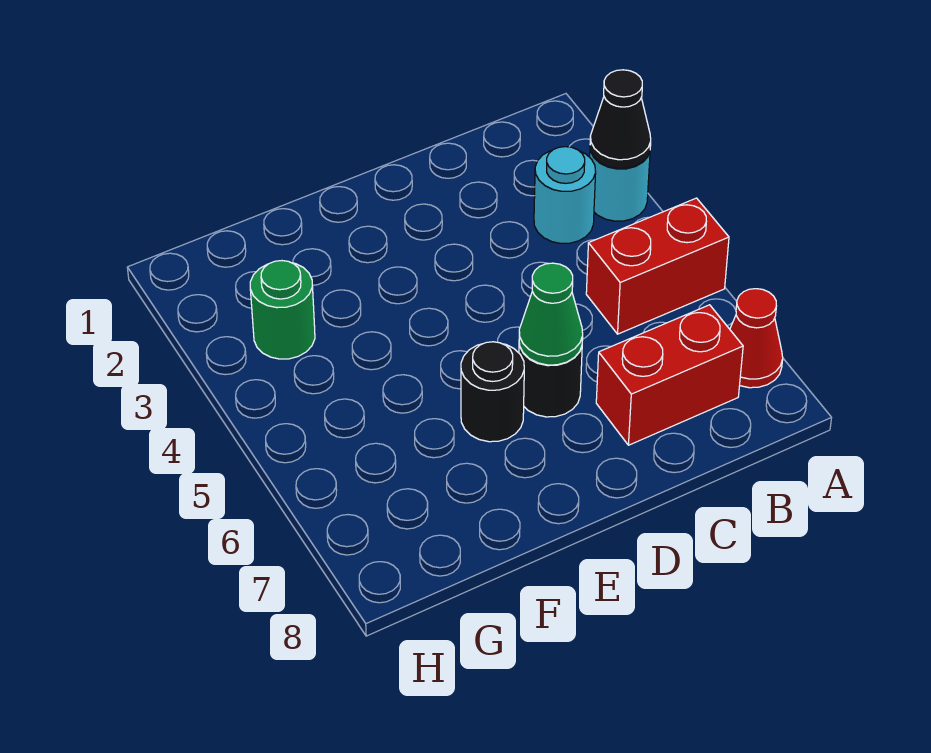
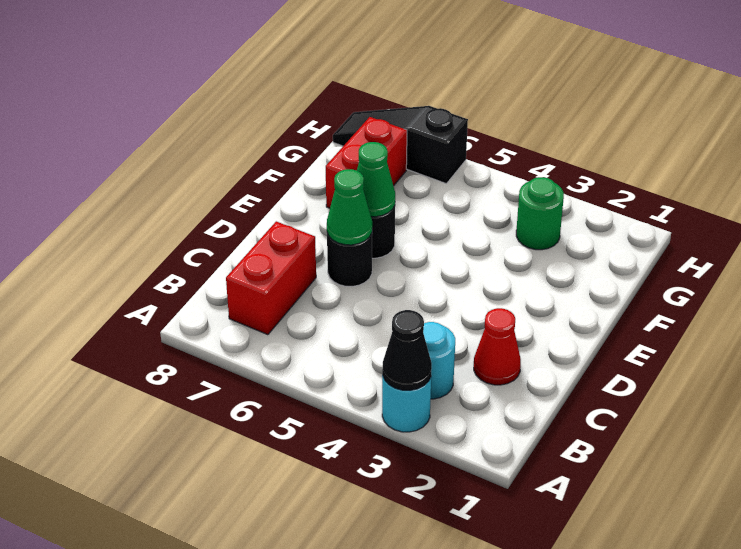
red 1x2 brick [586,198,729,334] -> red 1x2 brick moved to [326,117,407,208]
red 1x1 cone [730,289,783,388] -> red 1x1 cone moved to [474,308,521,385]
none -> green 1x1 cone [357,142,395,217]
none -> black 1x3 slope [333,106,468,184]

